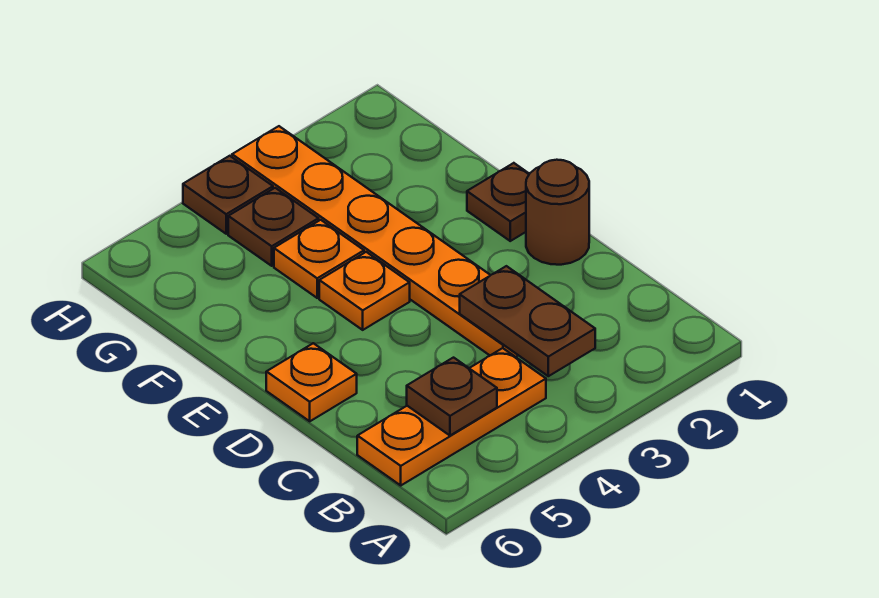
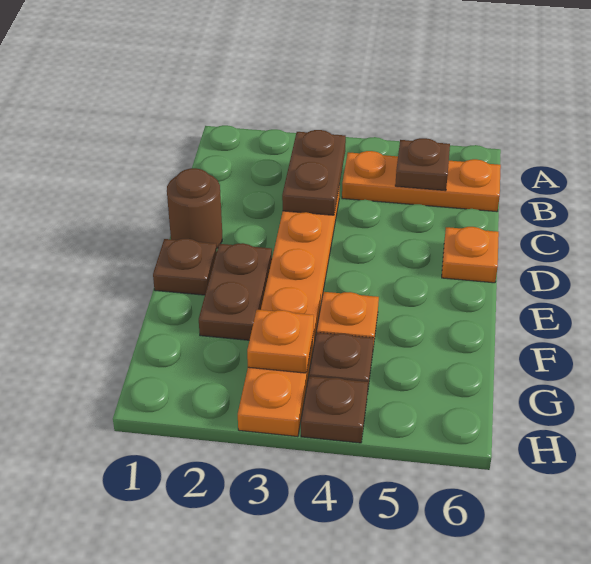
none -> brown 1x2 plate [199,243,272,340]
orange 1x1 plate [319,252,410,330] -> orange 1x1 plate moved to [247,310,314,373]

